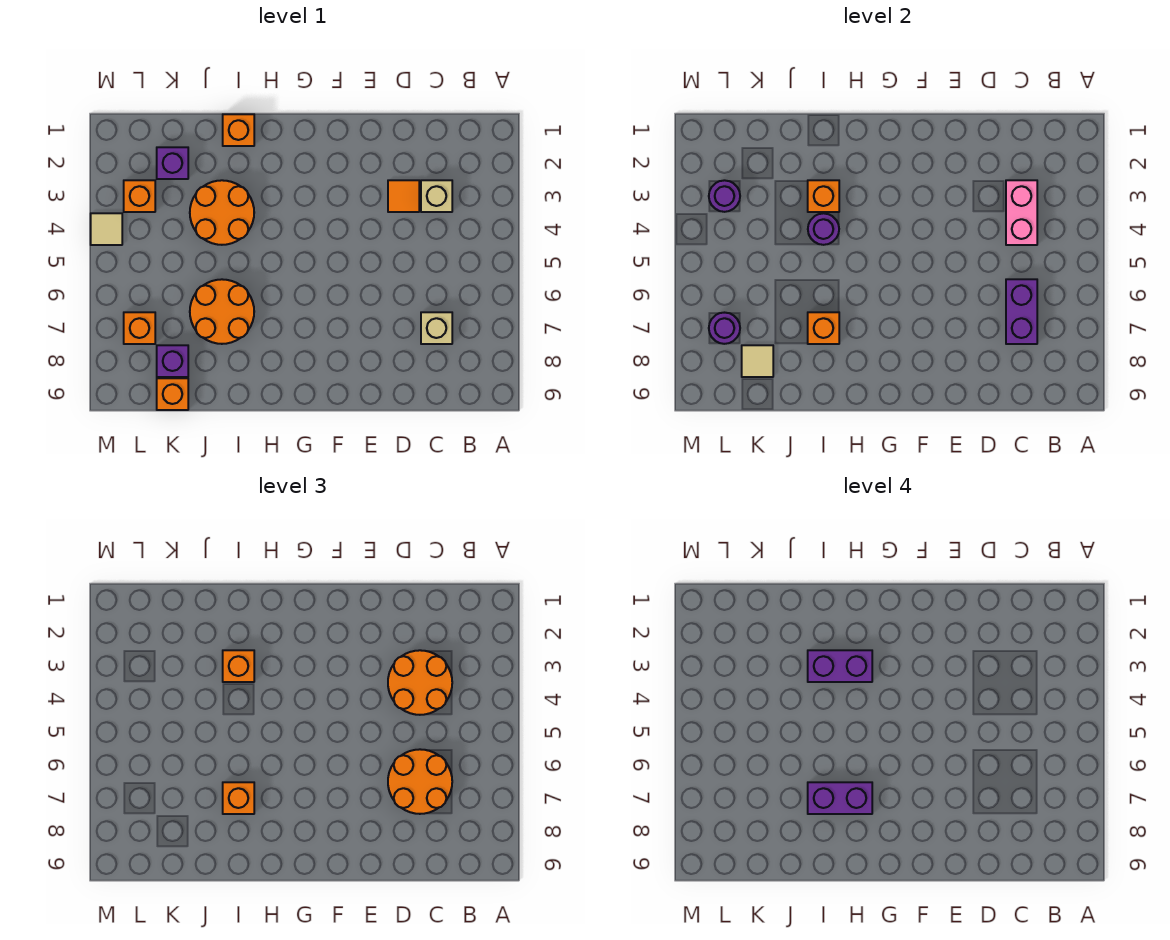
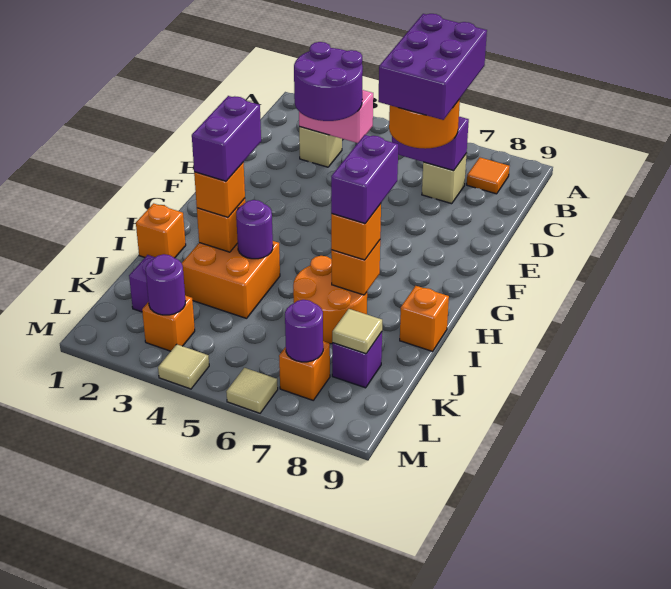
none -> purple 2x3 brick [378,14,487,120]
orange 2x2 round brick [388,650,452,715] -> purple 2x2 round brick [294,42,363,121]
orange 1x1 tile [388,180,419,212] -> orange 1x1 tile moved to [467,158,510,194]
orange 2x2 round brick [190,180,254,245] -> orange 2x2 brick [182,241,280,318]
orange 1x1 brick [157,378,188,410] -> orange 1x1 brick moved to [400,286,449,351]
none -> tan 1x1 tile [226,368,278,413]

